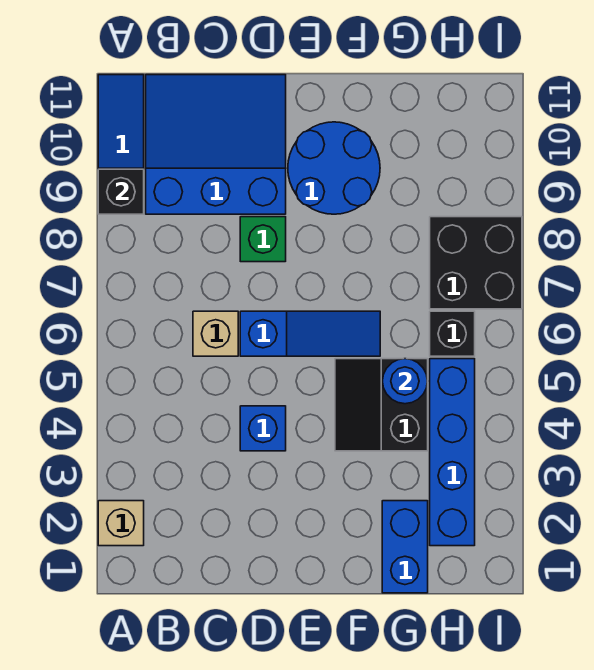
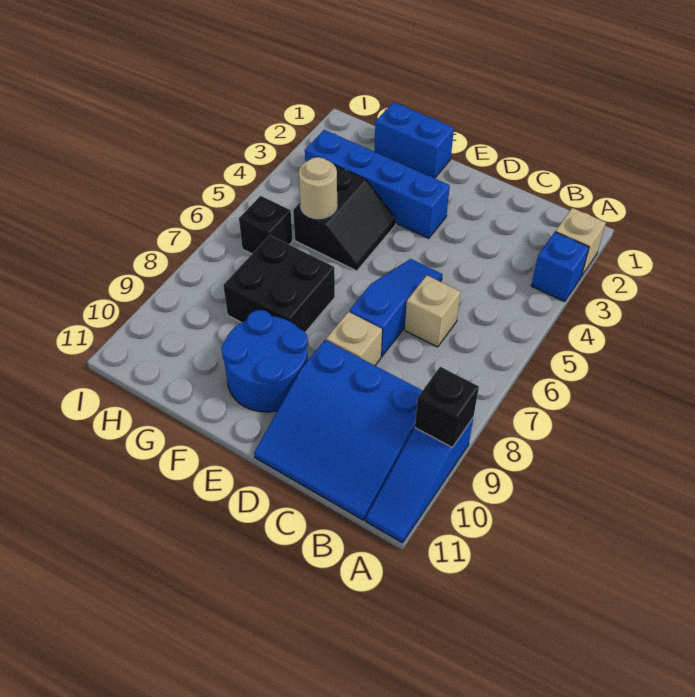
blue 1x1 brick [240,406,286,451] -> blue 1x1 brick moved to [531,232,589,302]
blue 1x3 slope [240,311,380,356] -> blue 1x3 slope turned to [349,259,442,357]
green 1x1 brick [240,217,286,262] -> tan 1x1 brick [326,312,382,365]
blue 1x2 brick [382,501,428,593] -> blue 1x2 brick turned to [375,102,454,178]
blue 1x1 round brick [382,359,428,404] -> tan 1x1 round brick [299,157,337,219]
blue 1x4 brick [430,359,475,546] -> blue 1x4 brick turned to [305,130,450,238]
black 2x2 brick [430,217,522,309] -> black 2x2 brick moved to [223,235,335,332]

